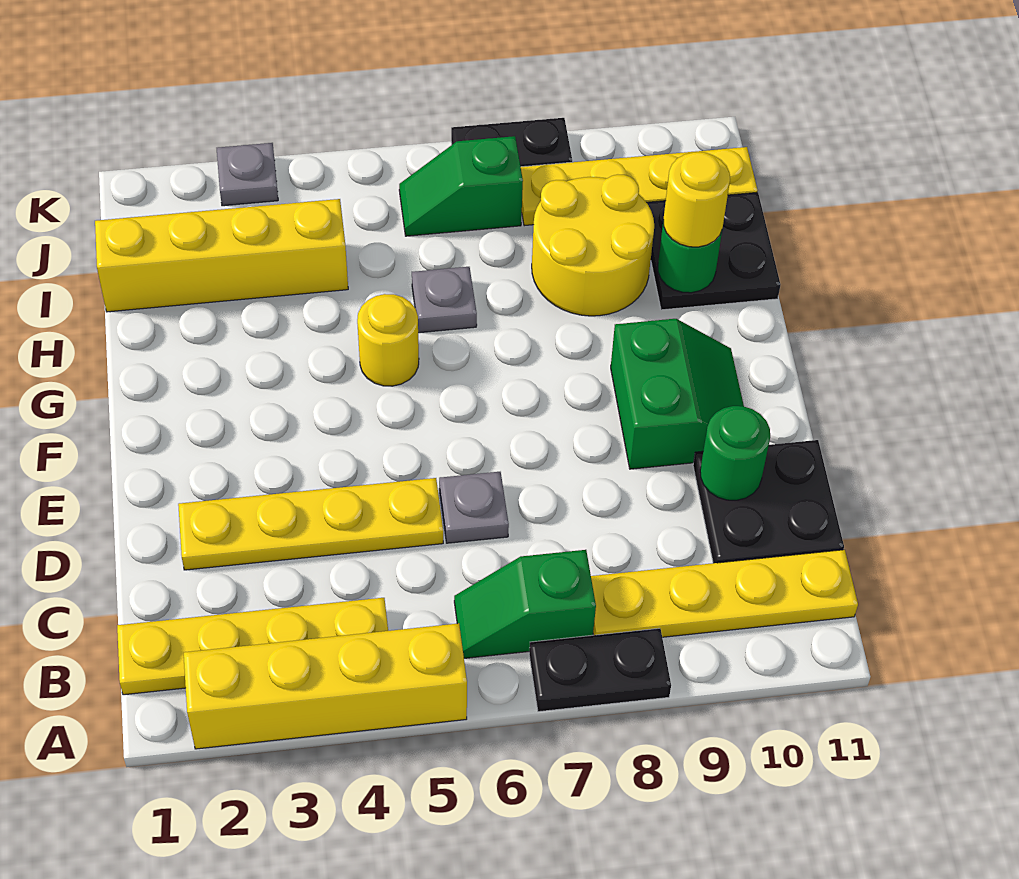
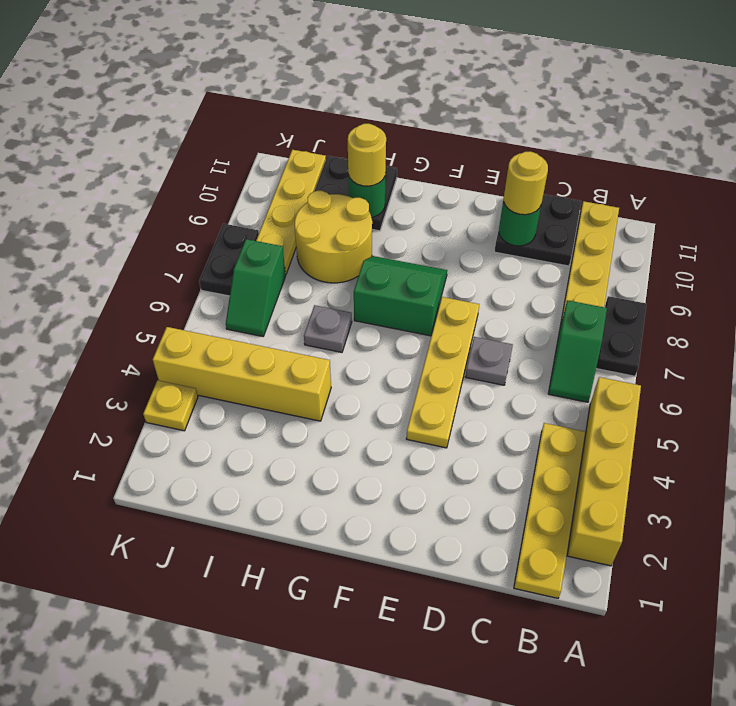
yellow 1x4 plate [178,478,443,570] -> yellow 1x4 plate moved to [406,297,479,448]
green 2x2 slope [611,319,744,469] -> green 2x2 slope moved to [354,256,447,336]
yellow 1x1 round brick [357,294,419,386] -> yellow 1x1 round brick moved to [504,152,548,215]
yellow 1x4 brick [95,199,348,312] -> yellow 1x4 brick turned to [153,327,331,421]
grey 1x1 plate [217,143,278,206] -> yellow 1x1 plate [143,380,198,431]

